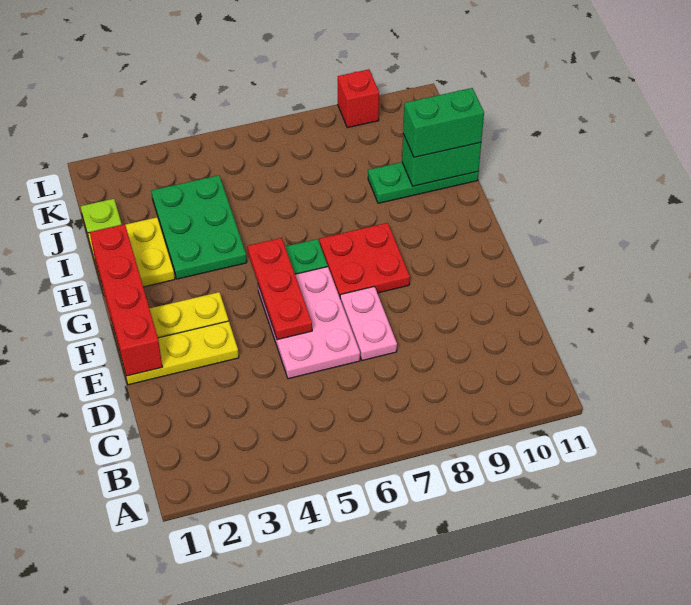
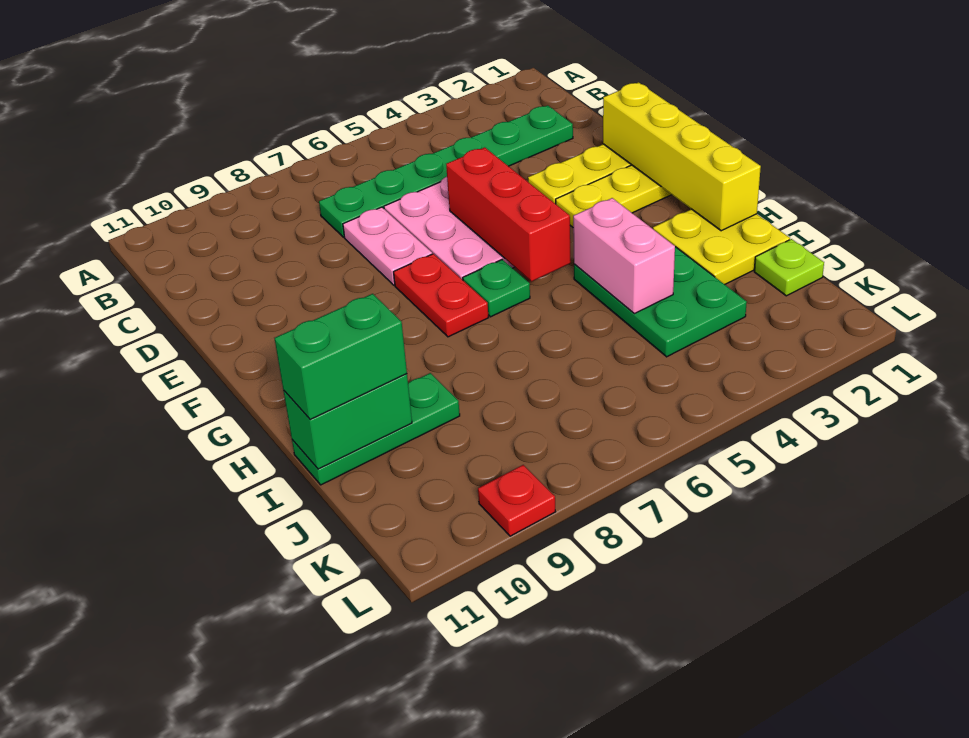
none -> green 1x6 plate [319,105,573,237]
red 1x4 brick [90,224,162,376] -> yellow 1x4 brick [603,82,761,231]
red 1x3 plate [248,238,312,340] -> red 1x3 brick [446,147,571,281]
red 2x2 plate [319,223,410,297] -> red 1x2 plate [394,254,488,337]
none -> pink 1x2 brick [573,198,675,314]
red 1x1 brick [338,69,379,128] -> red 1x1 plate [478,465,555,536]

